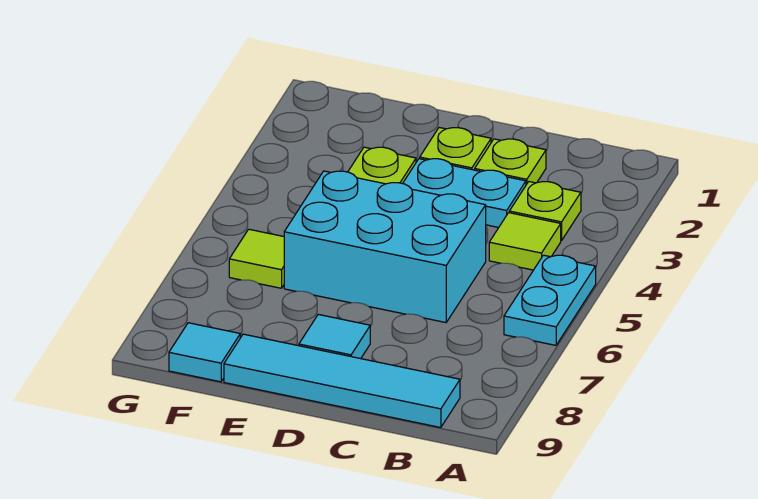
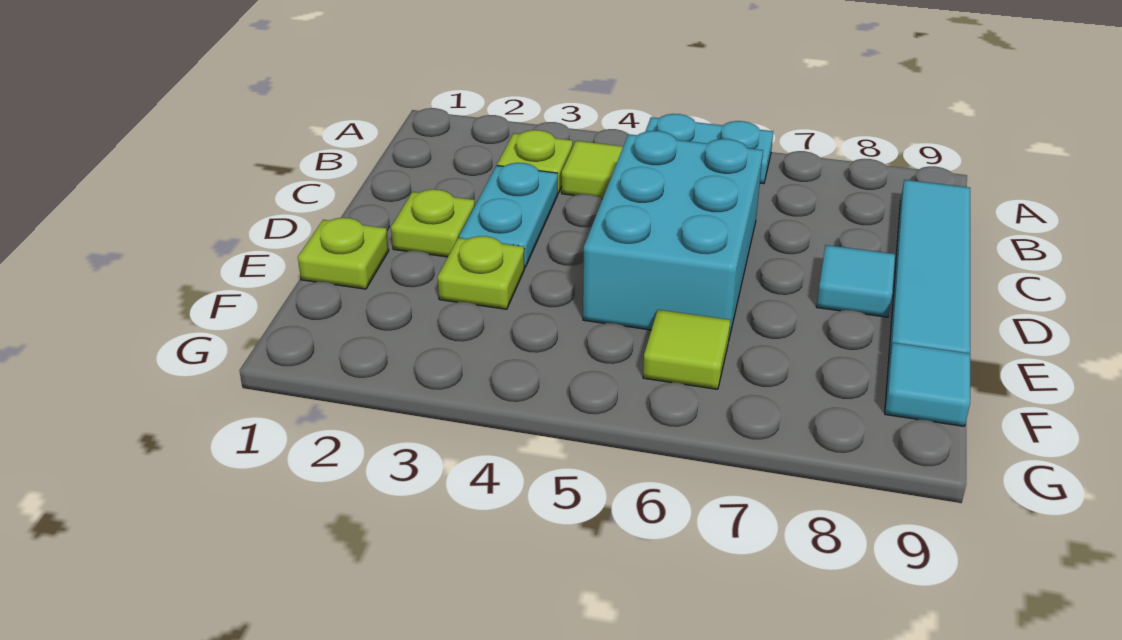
lime 1x1 plate [475,139,546,185] -> lime 1x1 plate moved to [298,218,389,289]

